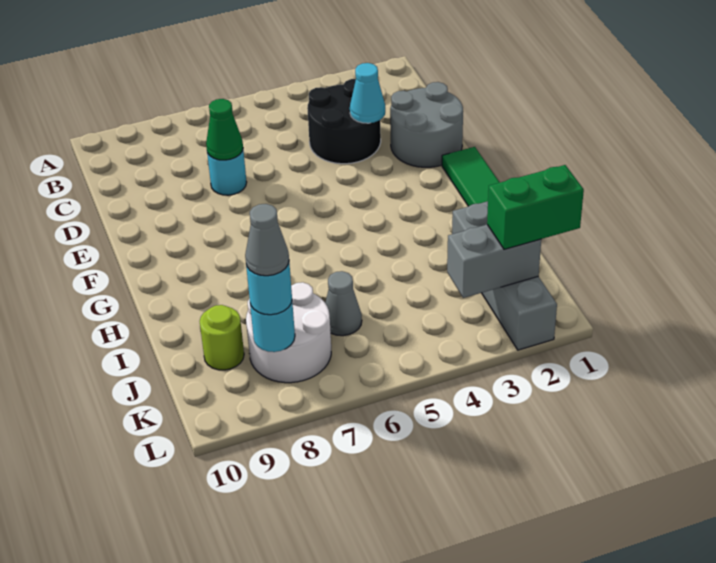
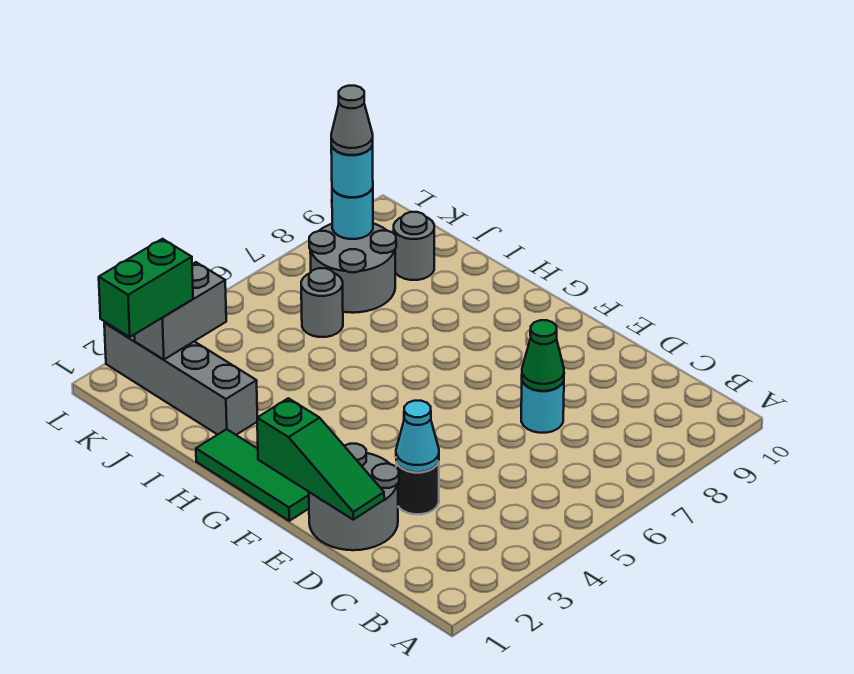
black 2x2 round brick [307,79,381,164] -> black 1x1 round brick [396,462,439,514]
none -> green 1x3 slope [257,398,384,520]
grey 1x1 cone [325,271,362,336] -> grey 1x1 round brick [301,268,343,337]
white 2x2 round brick [246,282,331,383] -> grey 2x2 round brick [309,223,396,313]
lime 1x1 round brick [200,305,244,370] -> grey 1x1 round brick [394,212,434,280]

